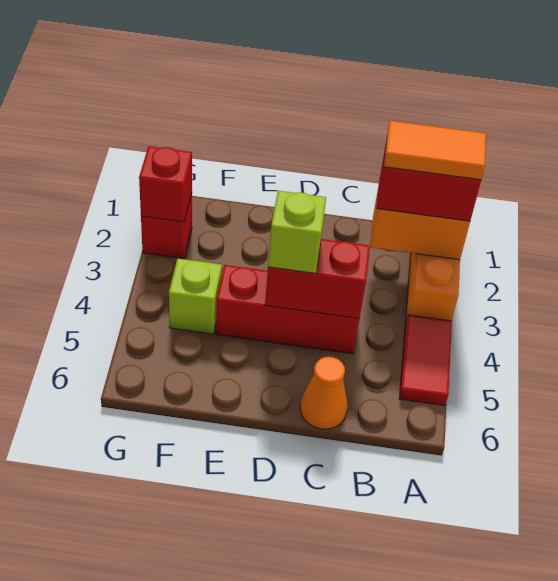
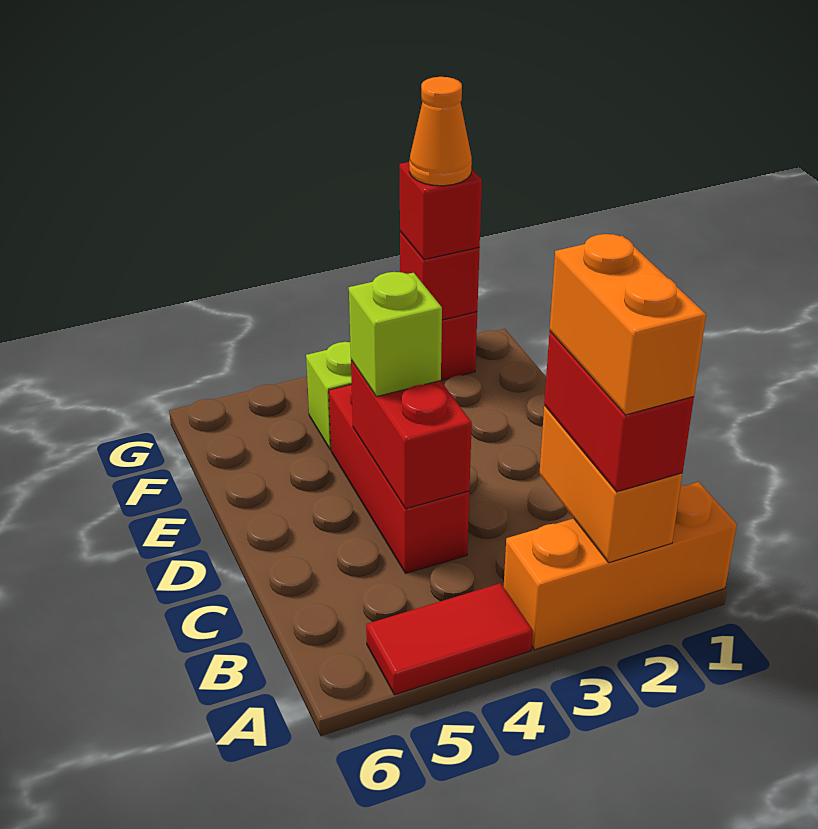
orange 1x2 tile [384,121,486,180] -> orange 1x2 brick [550,234,706,415]
orange 1x1 cone [300,357,348,429] -> orange 1x1 cone moved to [409,77,472,186]
none -> red 1x1 brick [400,162,482,260]

